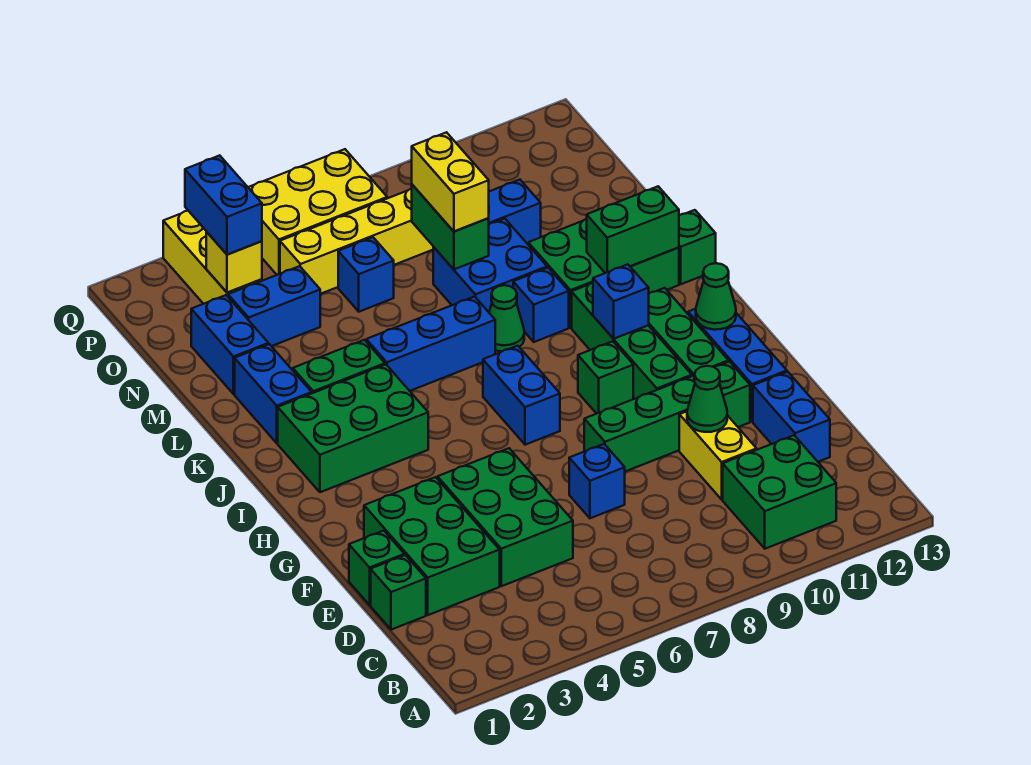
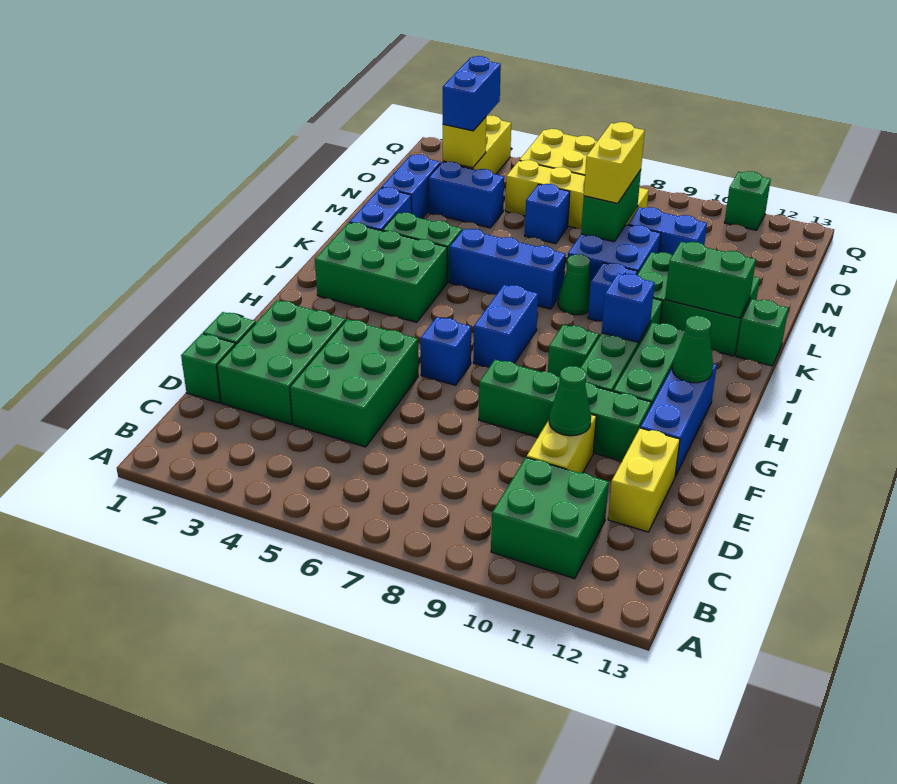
blue 1x2 brick [753,372,830,462] -> yellow 1x2 brick [608,428,680,532]
blue 1x1 brick [569,444,625,518] -> blue 1x1 brick moved to [421,317,471,385]
none -> green 1x1 brick [724,171,771,230]

